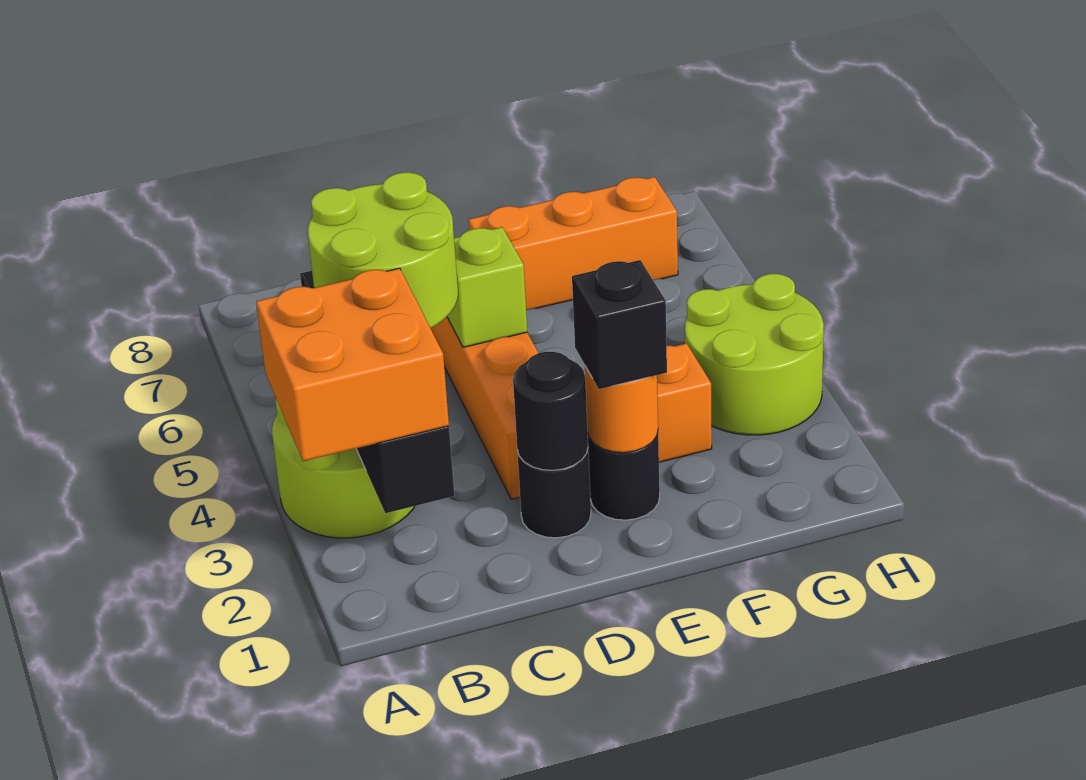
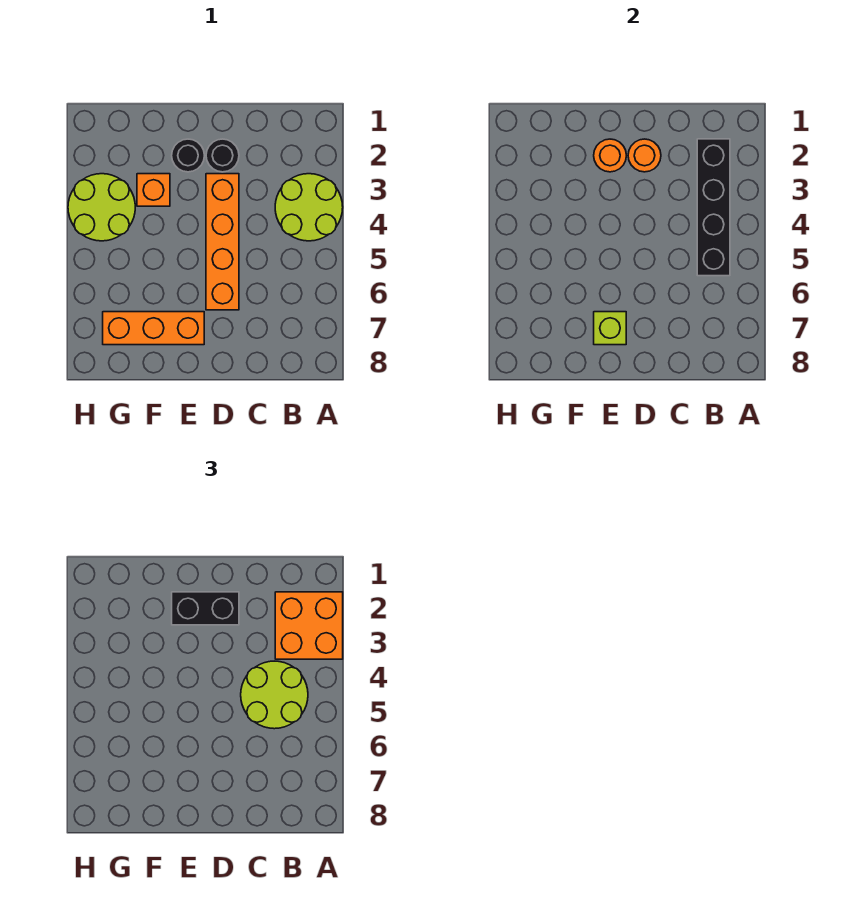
black 1x1 round brick [513,352,588,470] -> orange 1x1 round brick [628,139,661,172]
lime 1x1 brick [447,227,527,347] -> lime 1x1 brick moved to [594,312,626,345]
black 1x1 brick [572,260,667,389] -> black 1x2 brick [172,592,239,625]

